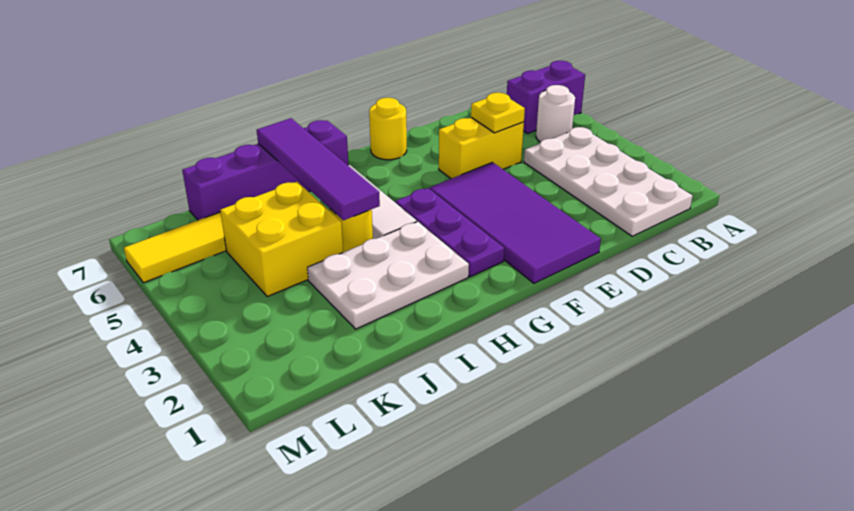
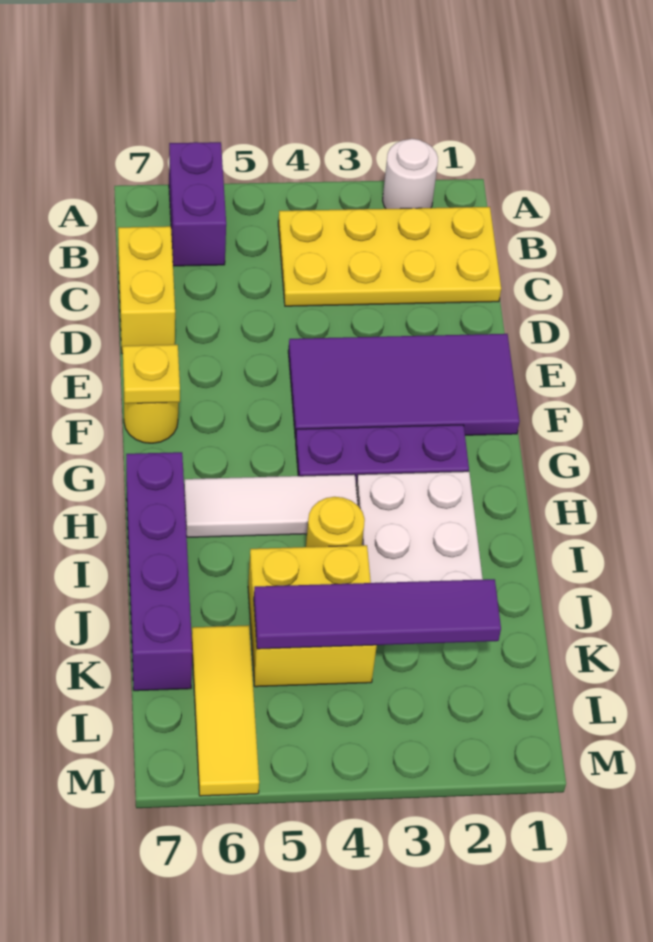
white 2x4 plate [524,127,693,236] -> yellow 2x4 plate [278,207,501,306]
white 1x1 round brick [536,85,575,142] -> white 1x1 round brick moved to [383,139,438,209]
yellow 1x2 brick [439,118,524,179] -> yellow 1x2 brick moved to [118,226,175,354]
yellow 1x1 plate [471,93,525,133] -> yellow 1x1 plate moved to [123,345,180,404]
purple 1x4 tile [257,118,380,220] -> purple 1x4 tile moved to [254,579,501,649]

